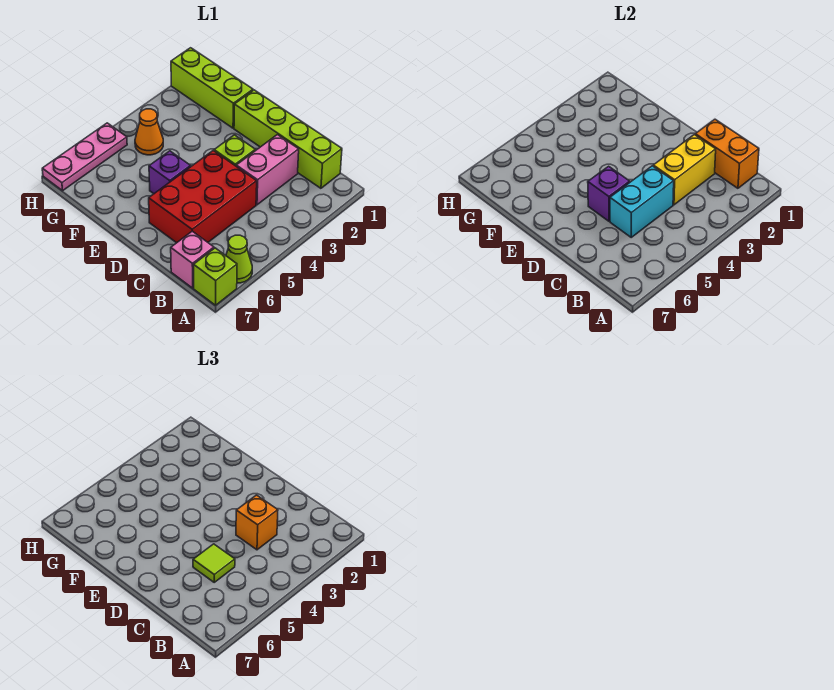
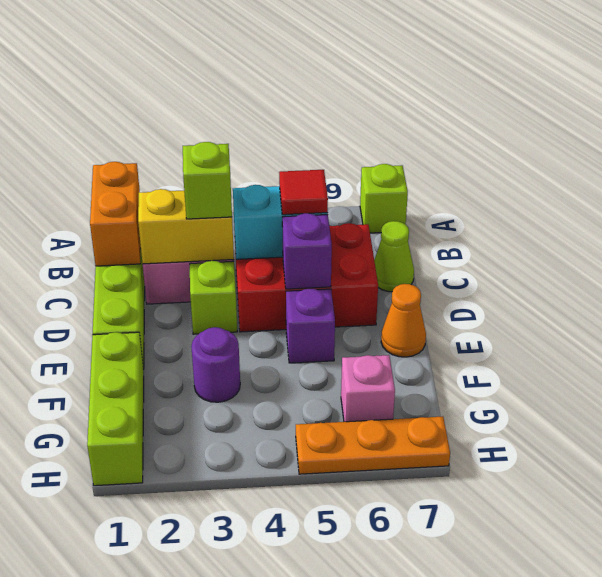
lime 1x1 cone [226,235,252,283] -> lime 1x1 cone moved to [374,221,414,292]
pink 1x1 brick [171,231,214,288] -> pink 1x1 brick moved to [341,355,395,422]
orange 1x1 brick [236,495,278,550] -> lime 1x1 brick [183,142,232,219]
lime 1x1 tile [193,544,235,582] -> red 1x1 tile [279,170,328,215]
none -> purple 1x1 round brick [191,327,240,402]
orange 1x1 cone [135,109,163,155] -> orange 1x1 cone moved to [381,284,426,357]
pink 1x3 plate [42,123,127,191] -> orange 1x3 plate [296,417,450,474]

